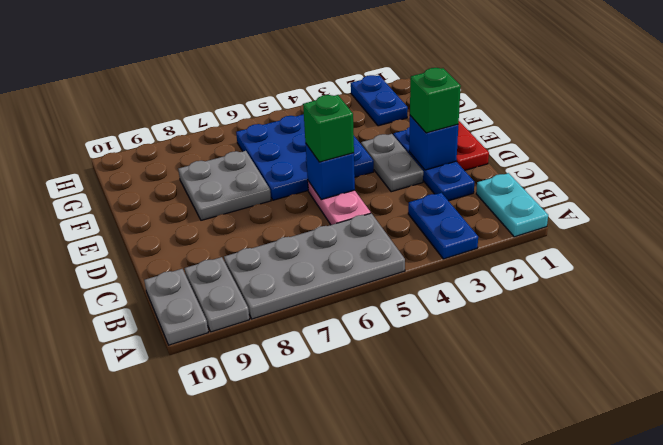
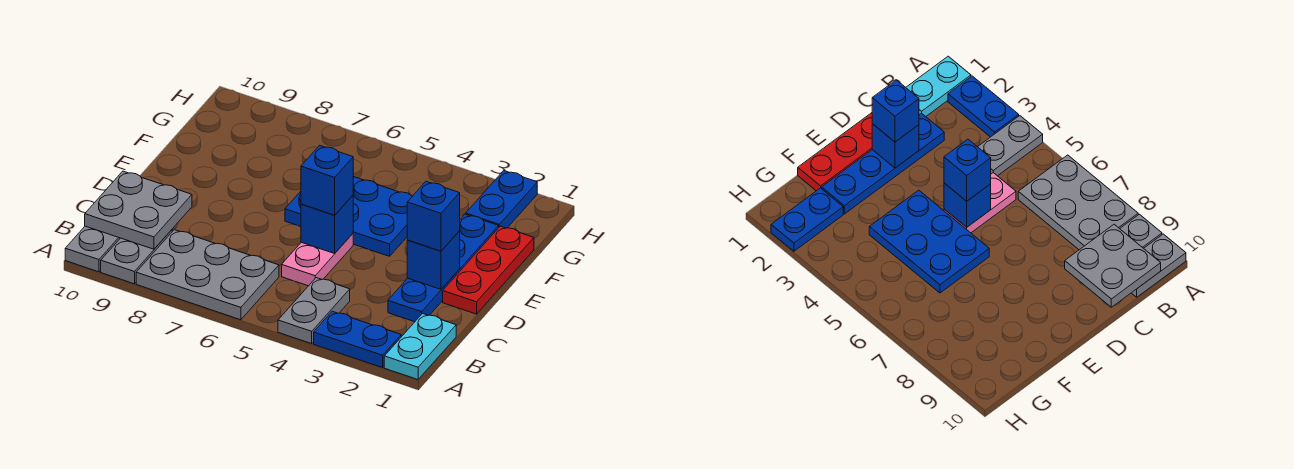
blue 1x2 plate [408,193,478,259] -> blue 1x2 plate turned to [314,311,401,368]
grey 2x4 plate [224,213,405,319] -> grey 2x3 plate [136,230,279,320]
blue 1x3 plate [393,127,474,201] -> blue 1x4 plate [388,214,499,322]
green 1x1 brick [410,68,461,133] -> blue 1x1 brick [407,181,460,251]
grey 1x2 plate [361,134,423,192] -> grey 1x2 plate moved to [278,278,350,344]
green 1x1 brick [303,95,354,162] -> blue 1x1 brick [301,145,353,215]
blue 3x3 plate [236,114,374,200] -> blue 2x3 plate [285,177,412,256]
grey 2x2 plate [178,151,271,220] -> grey 2x2 plate moved to [85,171,192,249]

